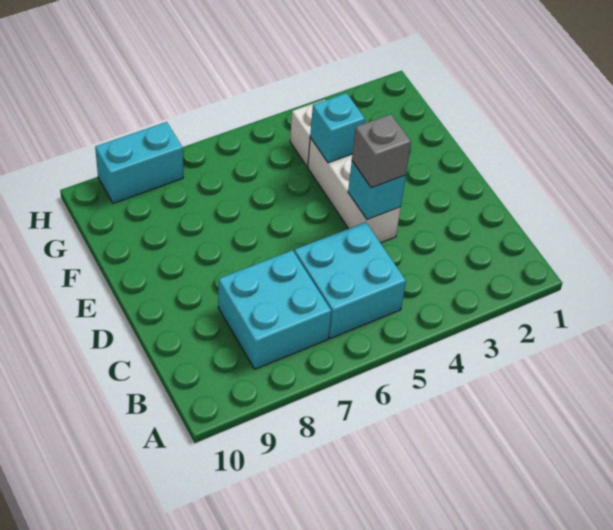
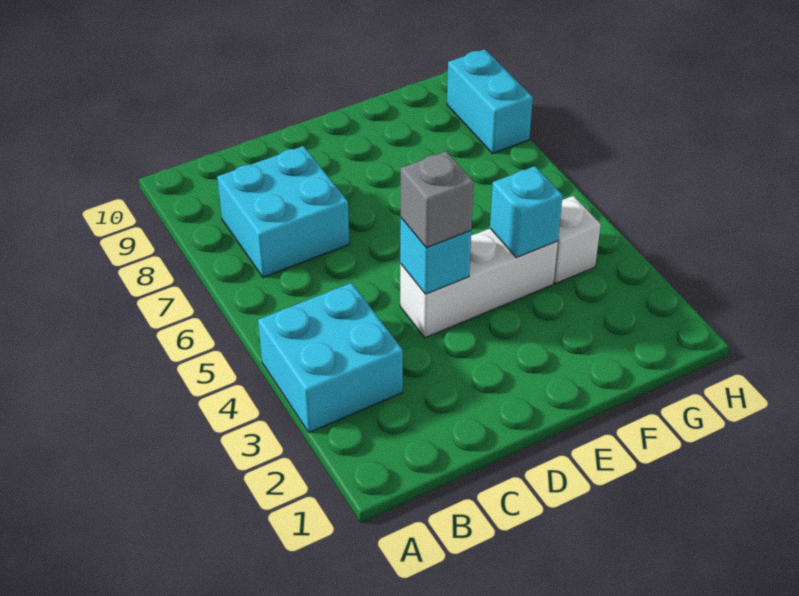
cyan 2x2 brick [294,222,406,339] -> cyan 2x2 brick moved to [258,283,403,433]

